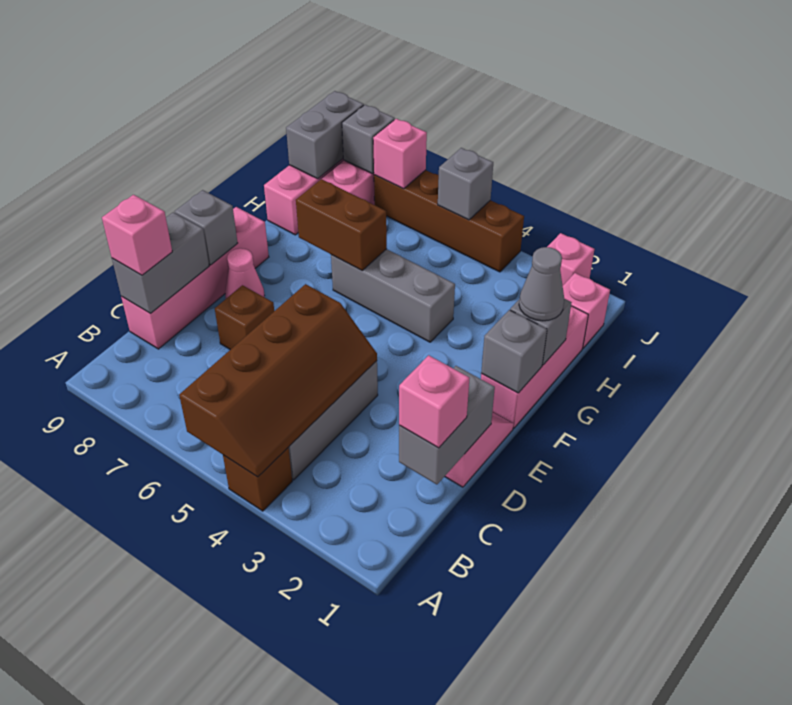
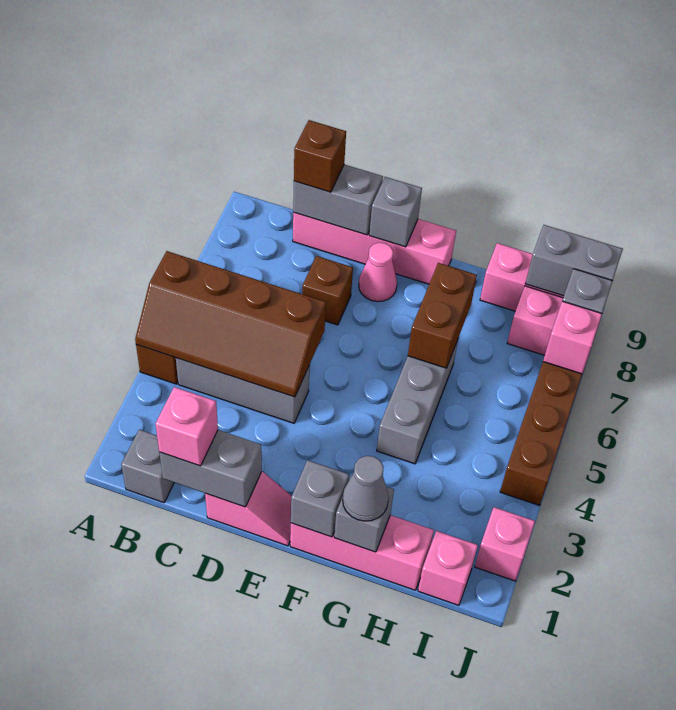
pink 1x1 brick [102,195,172,275] -> brown 1x1 brick [294,120,346,192]
grey 1x1 brick [438,148,493,220] -> grey 1x1 brick moved to [121,430,174,503]

